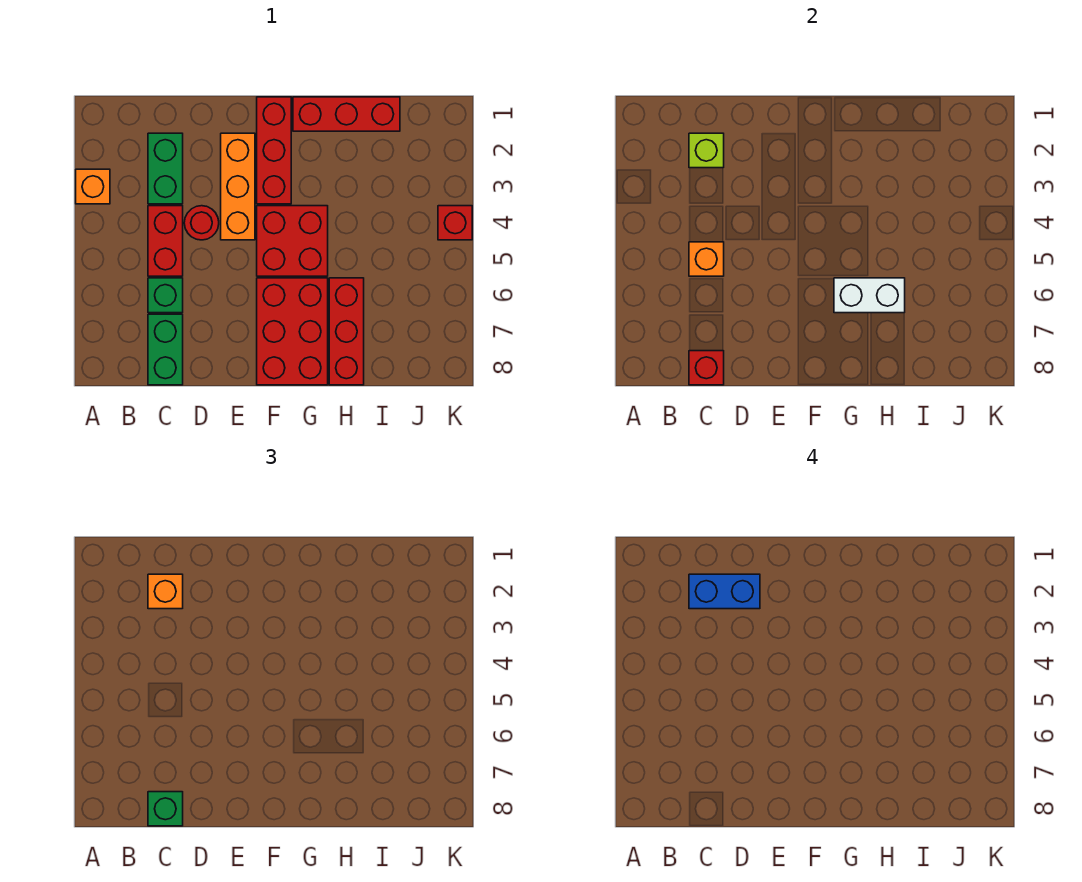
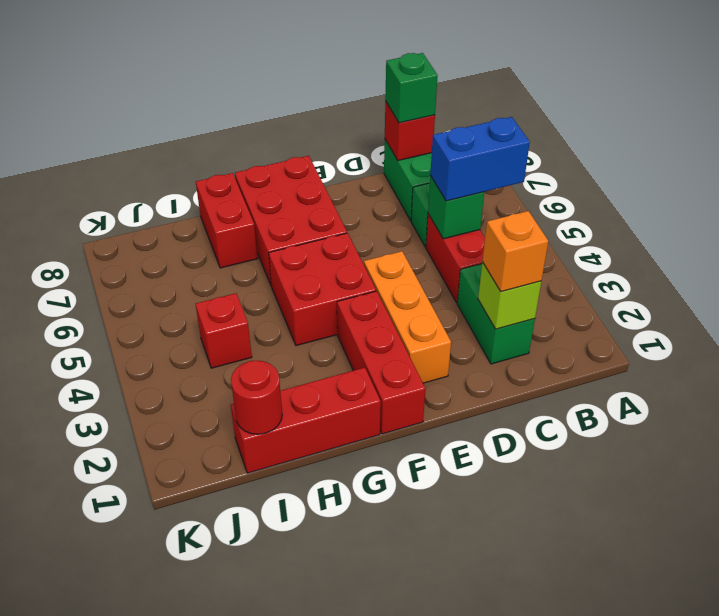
orange 1x1 brick [76,169,110,204] -> none
blue 1x2 brick [689,574,760,609] -> blue 1x2 brick moved to [430,117,530,201]
orange 1x1 brick [689,242,724,276] -> green 1x1 brick [428,176,484,239]
red 1x1 round brick [184,206,219,240] -> red 1x1 round brick moved to [231,361,282,434]
white 1x2 brick [834,278,905,313] -> none
red 1x3 brick [329,278,364,385] -> red 1x2 brick [196,173,258,268]
red 1x1 brick [438,206,472,240] -> red 1x1 brick moved to [196,293,252,368]

